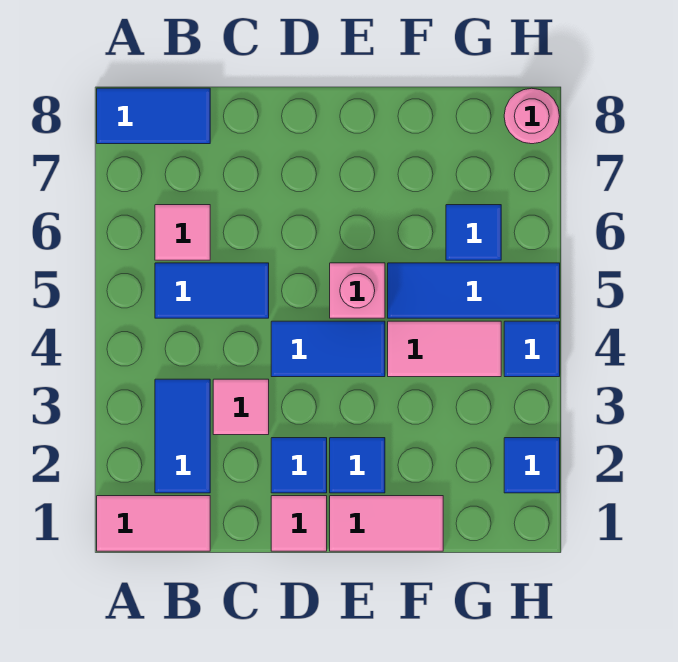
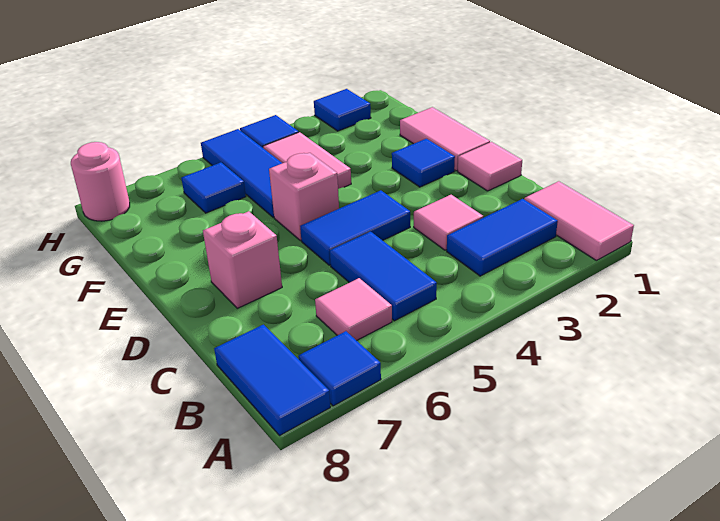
blue 1x1 tile [271,438,327,493] -> blue 1x1 tile moved to [298,331,381,406]
blue 1x2 tile [271,321,385,377] -> blue 1x2 tile turned to [300,190,410,265]
none -> pink 1x1 brick [203,211,282,308]

